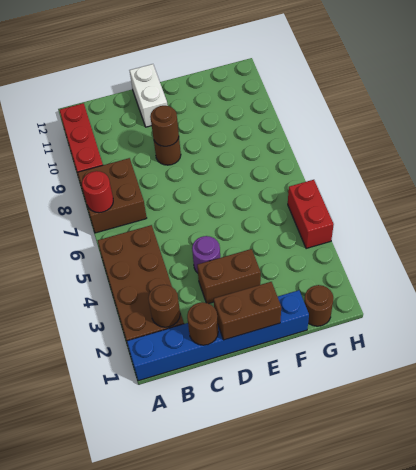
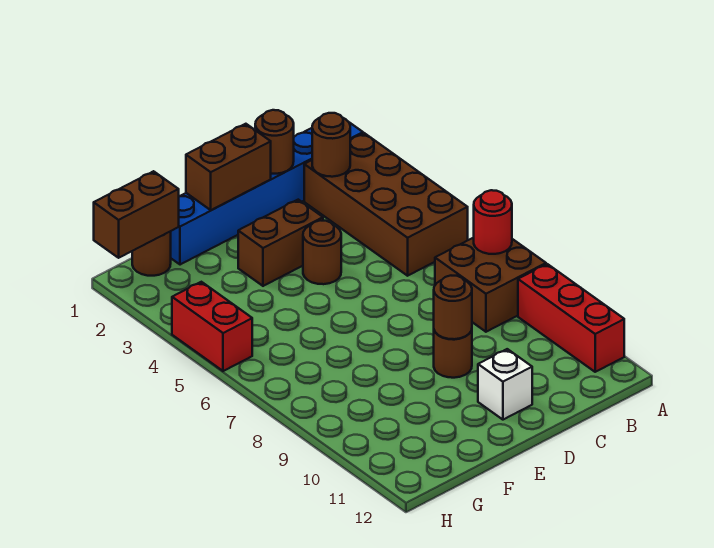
purple 1x1 round brick [192,236,220,273] -> brown 1x1 round brick [303,220,341,284]
white 1x2 brick [129,64,168,127] -> white 1x1 brick [478,349,532,420]
none -> brown 1x2 brick [94,171,179,258]

